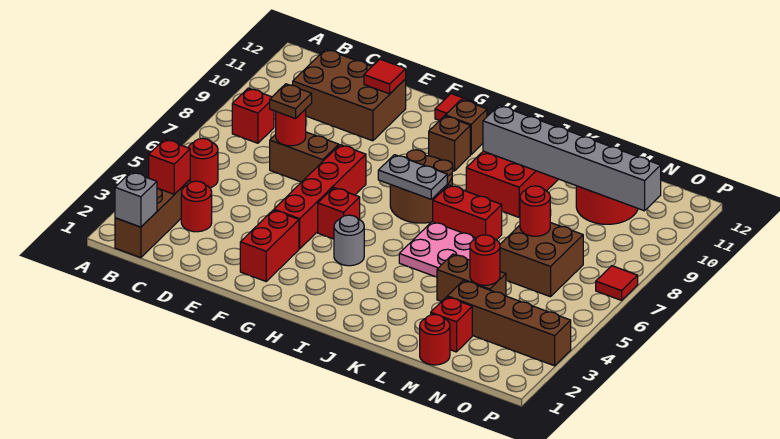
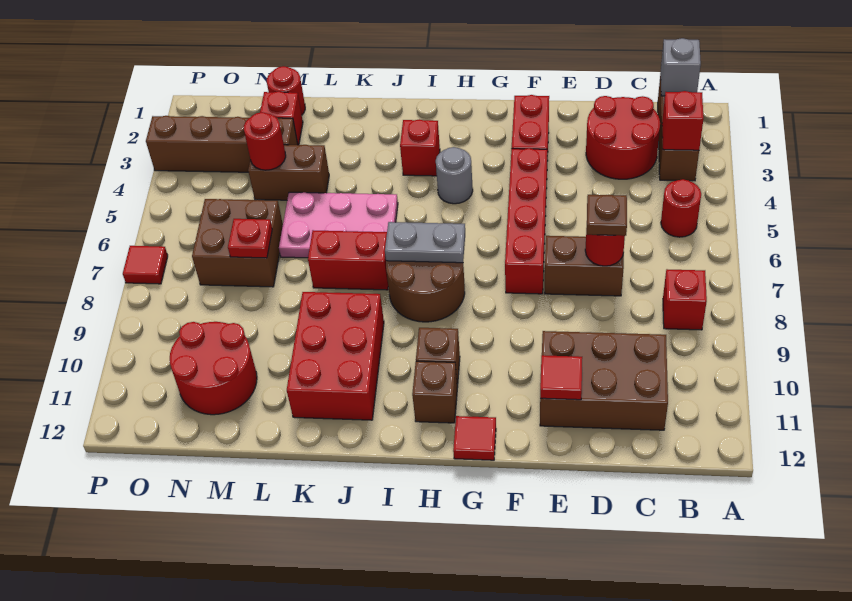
red 1x1 round brick [181,181,212,232] -> red 2x2 round brick [586,96,660,179]
red 1x1 brick [318,188,360,239] -> red 1x1 brick moved to [400,119,440,176]
grey 1x6 brick [483,105,661,211] -> none
red 1x1 round brick [520,186,550,236] -> red 1x1 plate [228,219,272,258]

